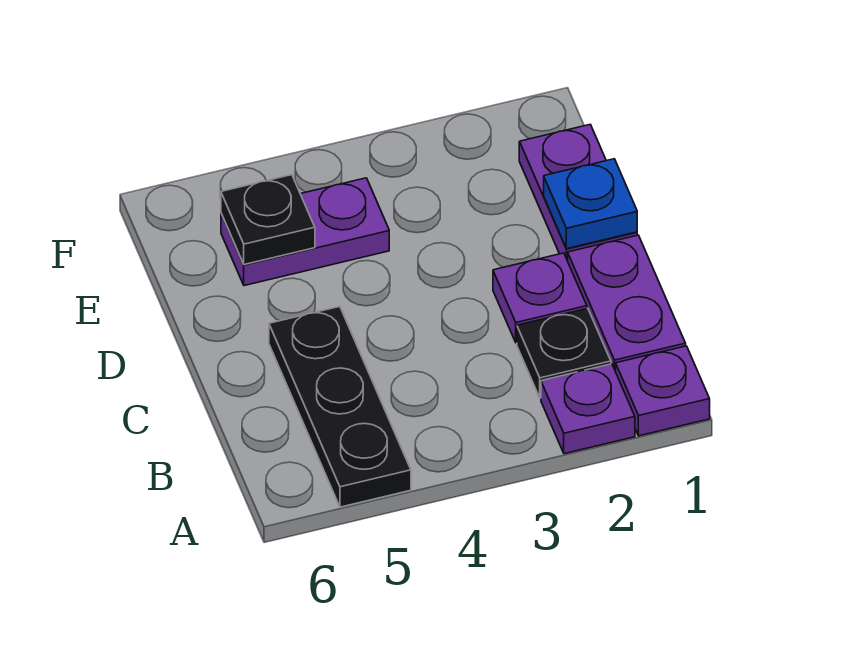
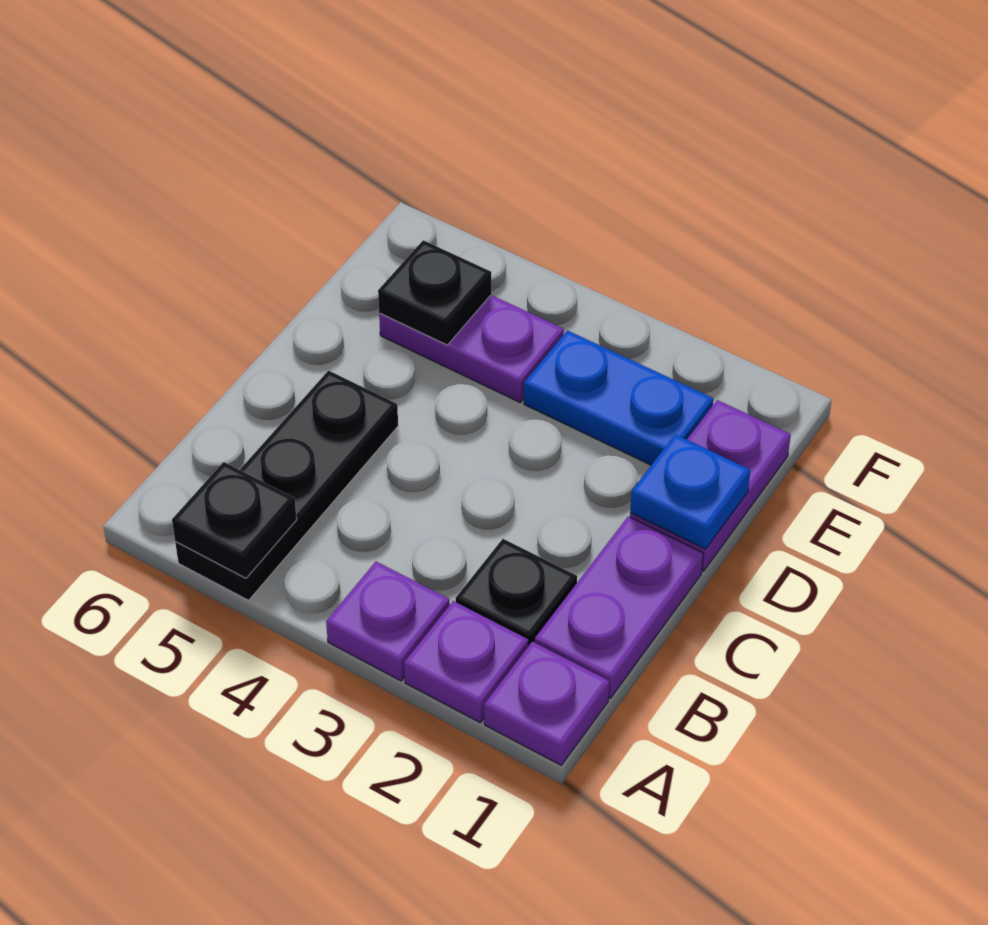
none -> black 1x1 plate [172,462,297,578]
purple 1x1 plate [493,253,587,343] -> purple 1x1 plate moved to [326,562,450,681]
none -> blue 1x2 plate [524,331,713,465]

